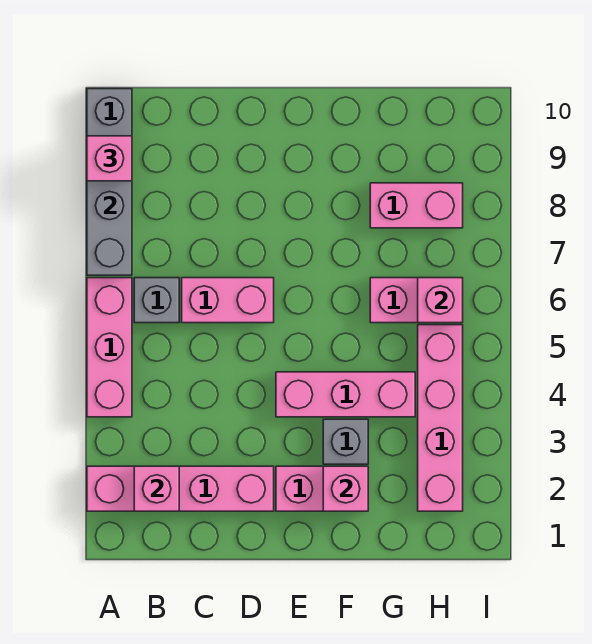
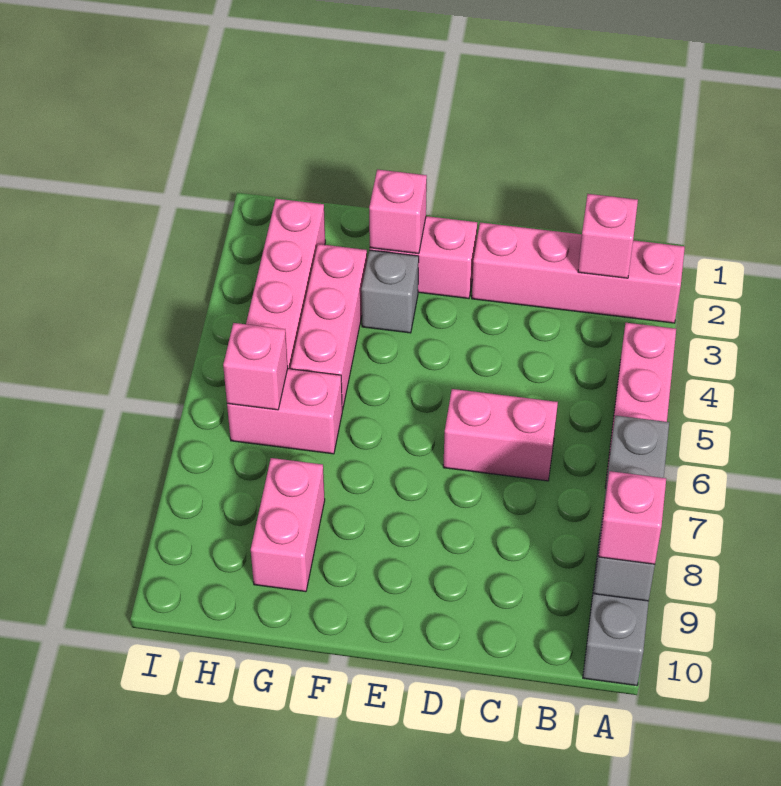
grey 1x1 brick [134,278,179,323] -> none
pink 1x3 brick [276,372,415,417] -> pink 1x3 brick turned to [291,244,367,410]
pink 1x2 brick [370,183,463,228] -> pink 1x2 brick turned to [251,458,325,592]

